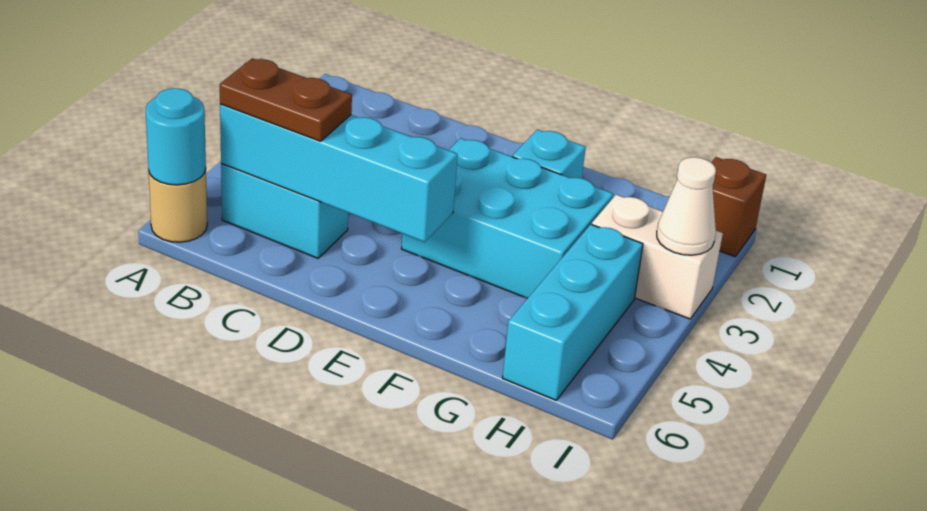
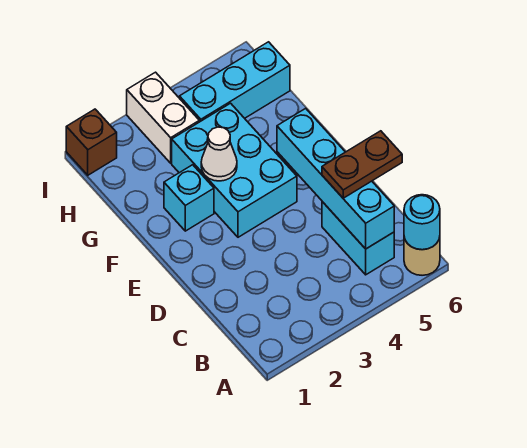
brown 1x2 plate [220,58,352,141] -> brown 1x2 plate turned to [322,131,402,198]
white 1x1 cone [657,157,716,255] -> white 1x1 cone moved to [201,127,237,181]

